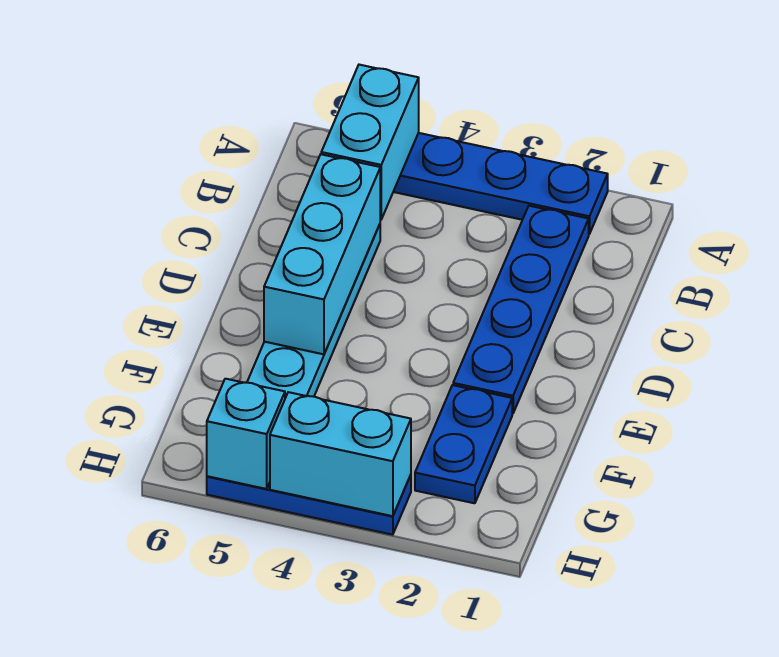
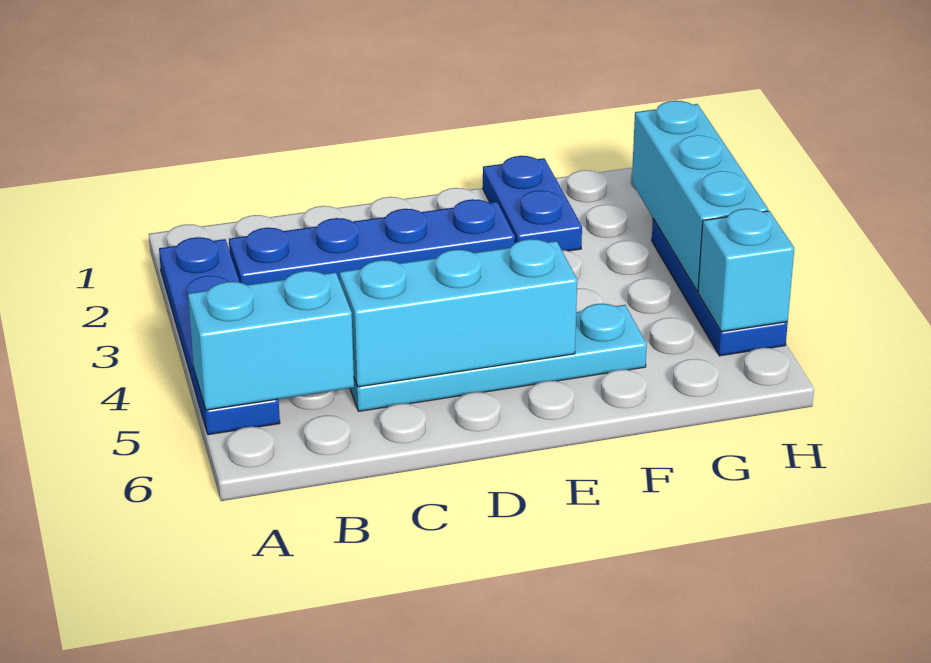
blue 1x2 plate [415,385,512,503] -> blue 1x2 plate turned to [483,156,582,251]
cyan 1x2 brick [270,392,411,516] -> cyan 1x3 brick [632,101,768,291]

